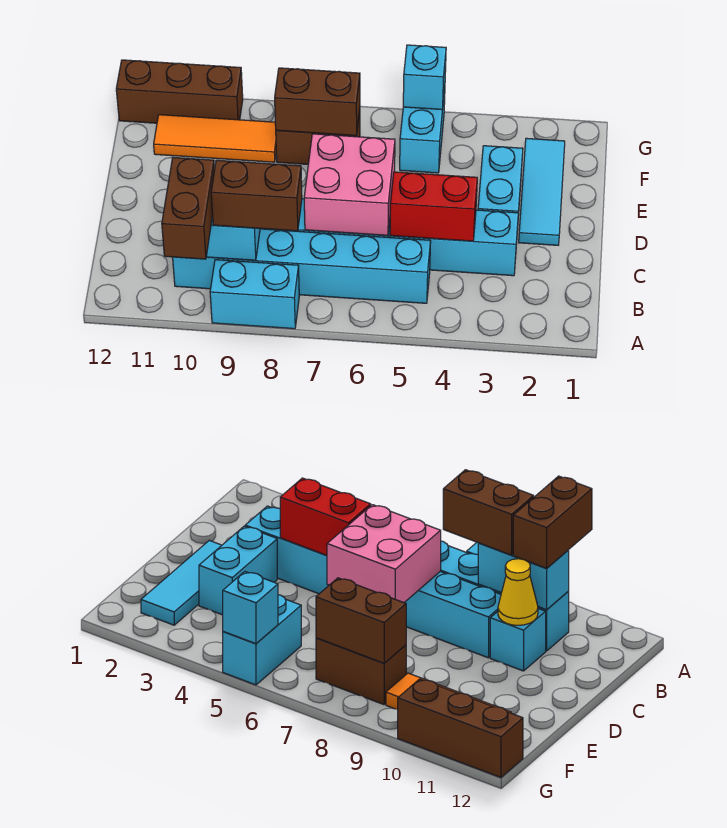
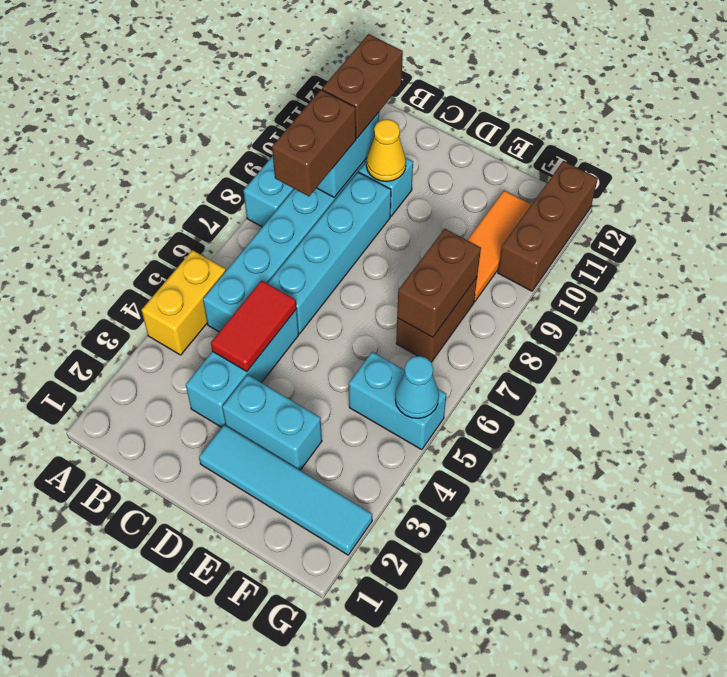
none -> yellow 1x2 brick [141,250,226,355]
brown 1x2 brick [162,157,215,259] -> brown 1x2 brick turned to [322,34,403,138]
red 1x2 brick [390,172,477,241] -> red 1x2 tile [211,280,297,371]
pink 2x2 brick [304,134,395,235] -> none
cyan 1x3 tile [519,138,565,245] -> cyan 1x4 tile [199,425,372,555]
cyan 1x1 brick [403,45,446,110] -> cyan 1x1 cone [395,356,439,418]

